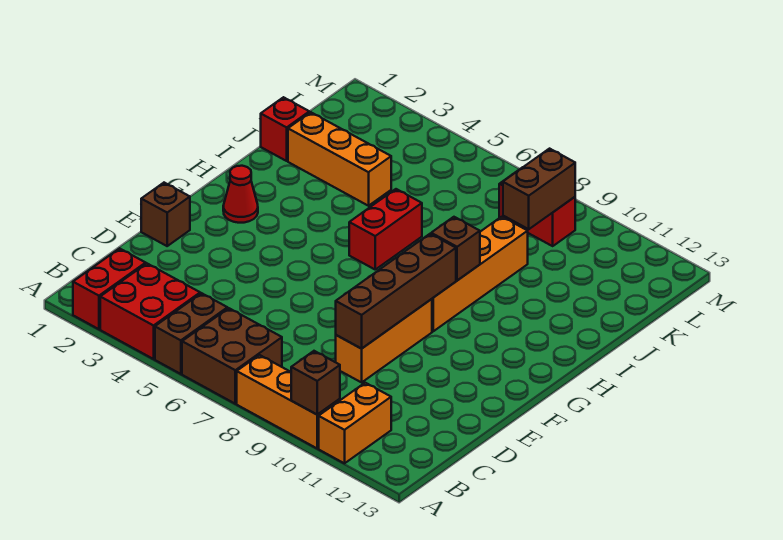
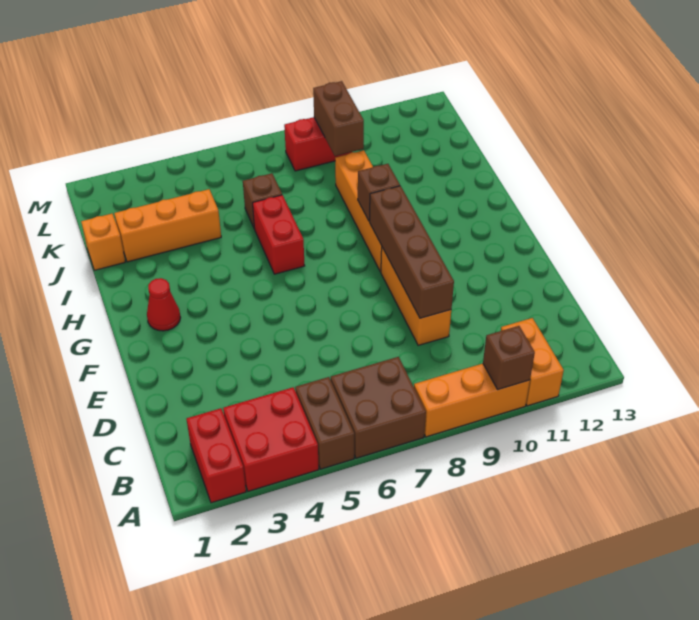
brown 1x1 brick [141,183,190,246] -> brown 1x1 brick moved to [243,173,282,229]
red 1x1 brick [261,97,309,161] -> orange 1x1 brick [81,214,125,270]

